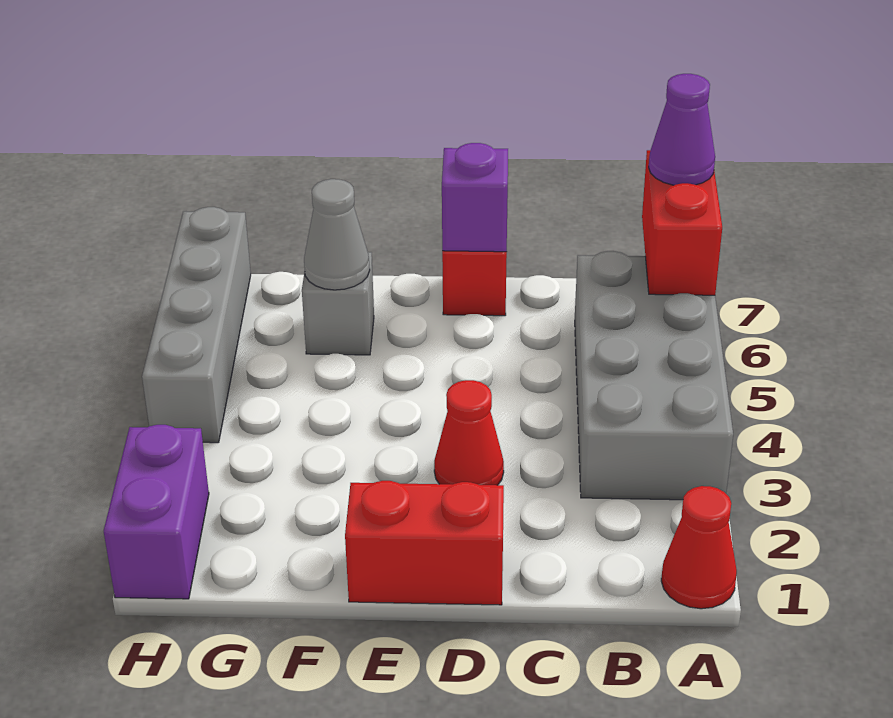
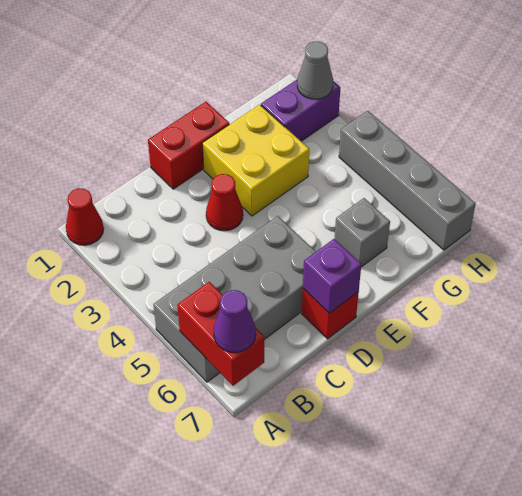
grey 2x4 brick [575,251,733,500] -> grey 2x4 brick turned to [153,216,316,382]
none -> yellow 2x2 brick [202,105,309,216]
grey 1x1 cone [304,179,370,290] -> grey 1x1 cone moved to [297,41,333,99]
purple 1x2 brick [104,425,209,599] -> purple 1x2 brick turned to [261,79,340,141]

